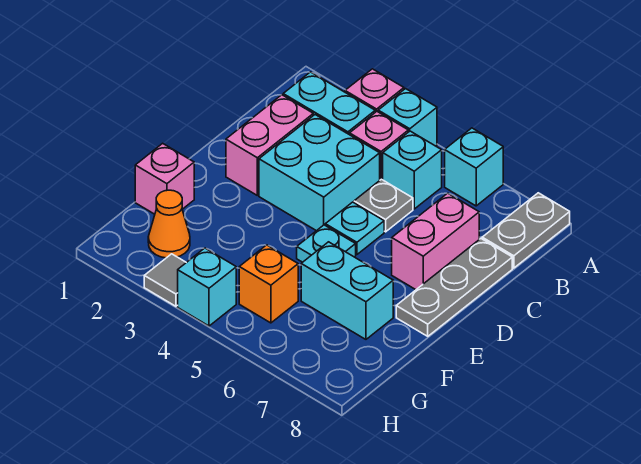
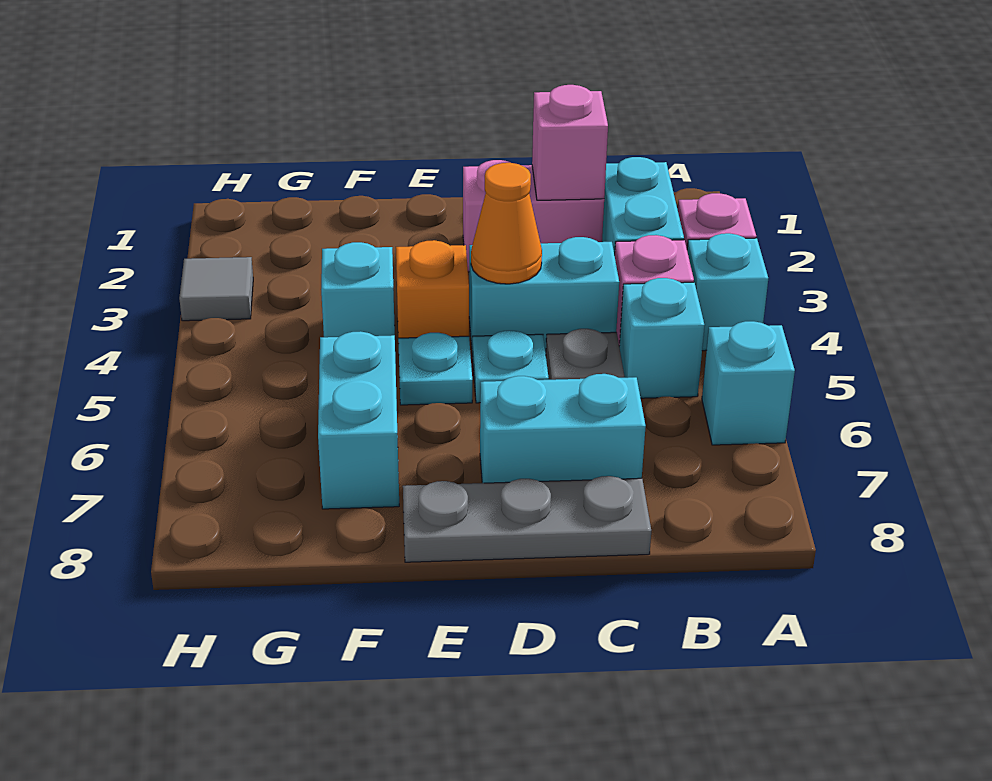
grey 1x2 plate [482,193,570,268] -> none
cyan 2x2 brick [259,115,380,231] -> cyan 1x2 brick [469,237,619,356]
pink 1x2 brick [392,193,479,290] -> cyan 1x2 brick [480,374,646,483]
pink 1x1 brick [135,143,194,214] -> pink 1x1 brick moved to [532,85,608,200]
orange 1x1 cone [148,190,190,258] -> orange 1x1 cone moved to [471,163,542,284]
orange 1x1 brick [239,245,298,323] -> orange 1x1 brick moved to [396,240,469,343]
cyan 1x1 brick [178,248,236,326] -> cyan 1x1 brick moved to [321,242,395,337]

